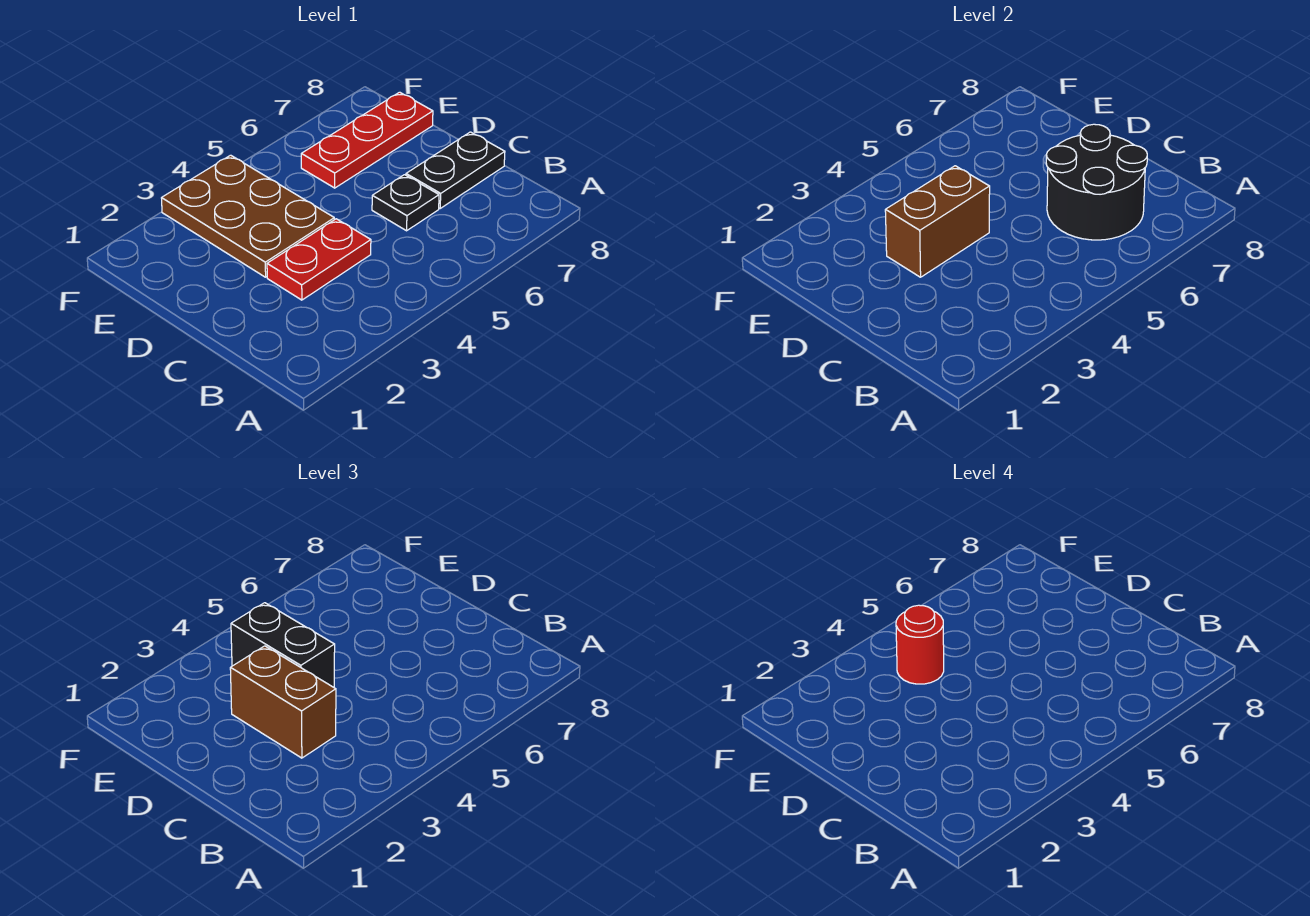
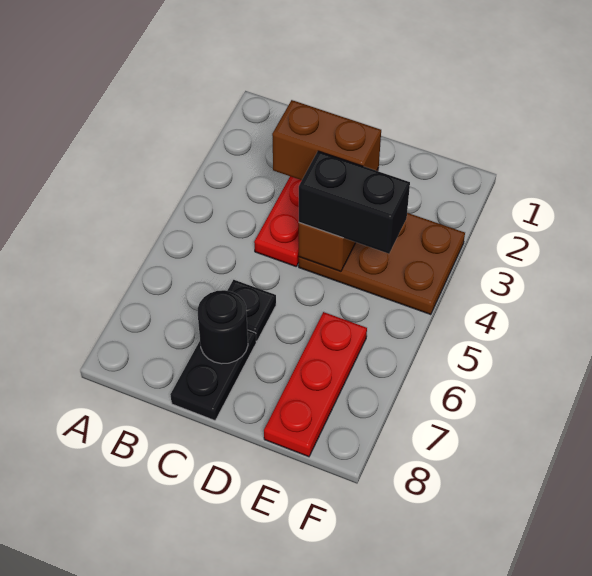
black 2x2 round brick [1046,124,1147,240] -> black 1x1 round brick [198,290,248,364]
red 1x1 round brick [896,605,944,684] -> none

